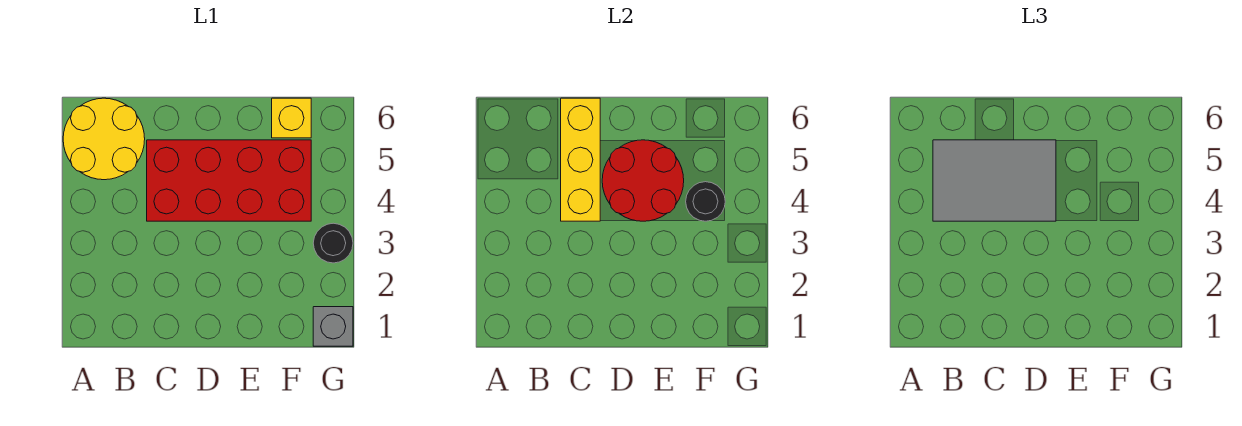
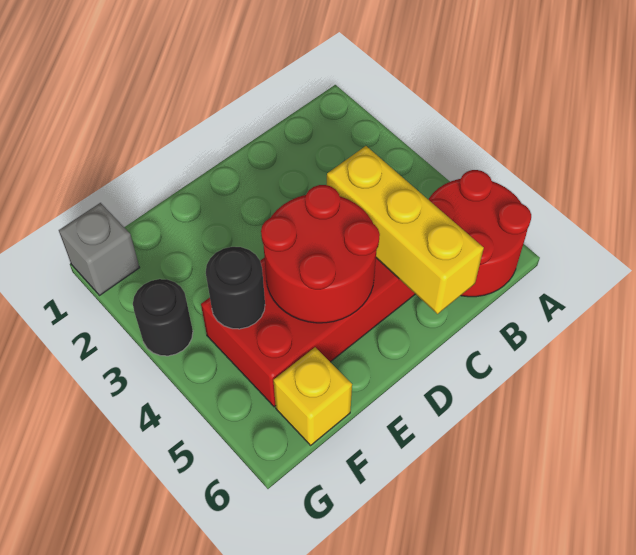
yellow 2x2 round brick [63,98,145,180] -> red 2x2 round brick [428,170,531,297]
grey 2x3 tile [933,140,1056,221] -> none

